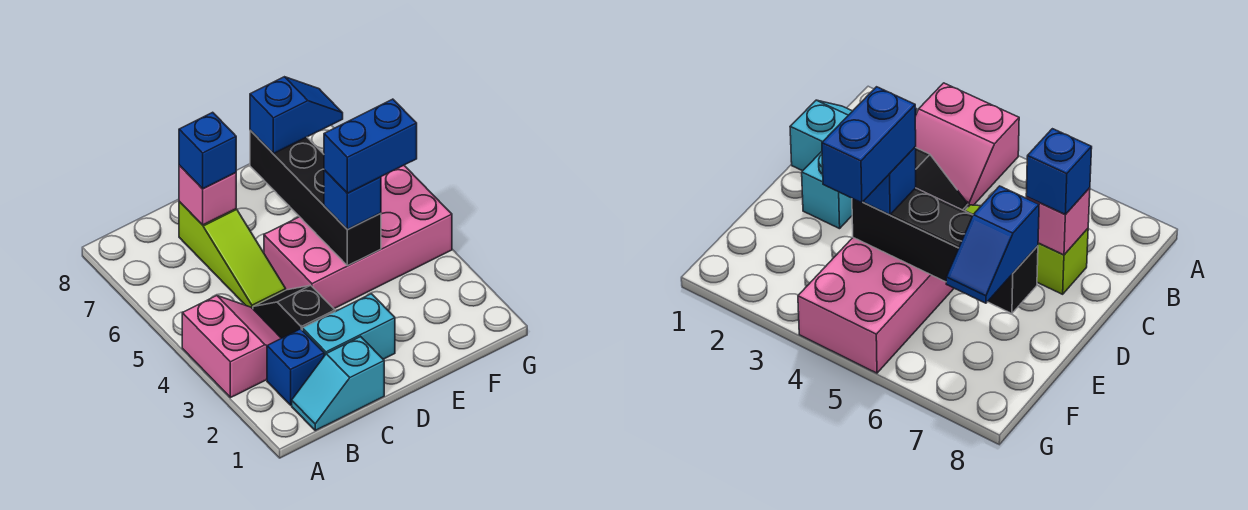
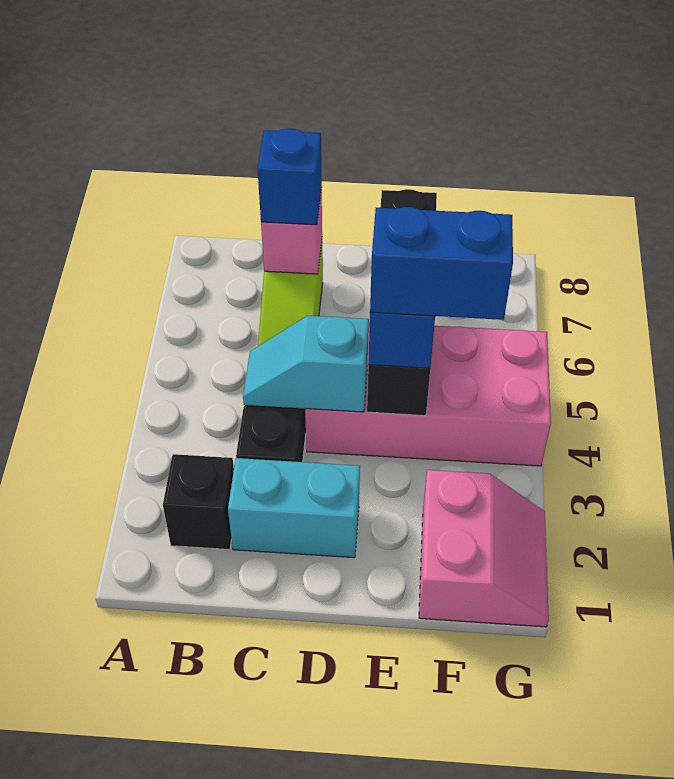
pink 2x2 slope [182,296,281,398] -> pink 2x2 slope moved to [419,470,549,627]
cyan 1x2 slope [292,337,384,430] -> cyan 1x2 slope moved to [243,316,369,412]
blue 1x1 brick [267,329,324,405] -> black 1x1 brick [163,454,234,550]
blue 1x2 slope [250,77,343,154] -> none

